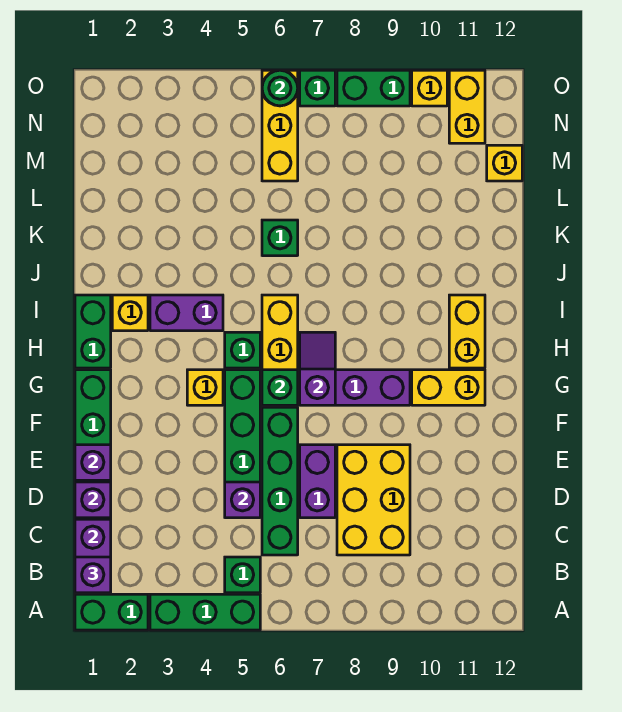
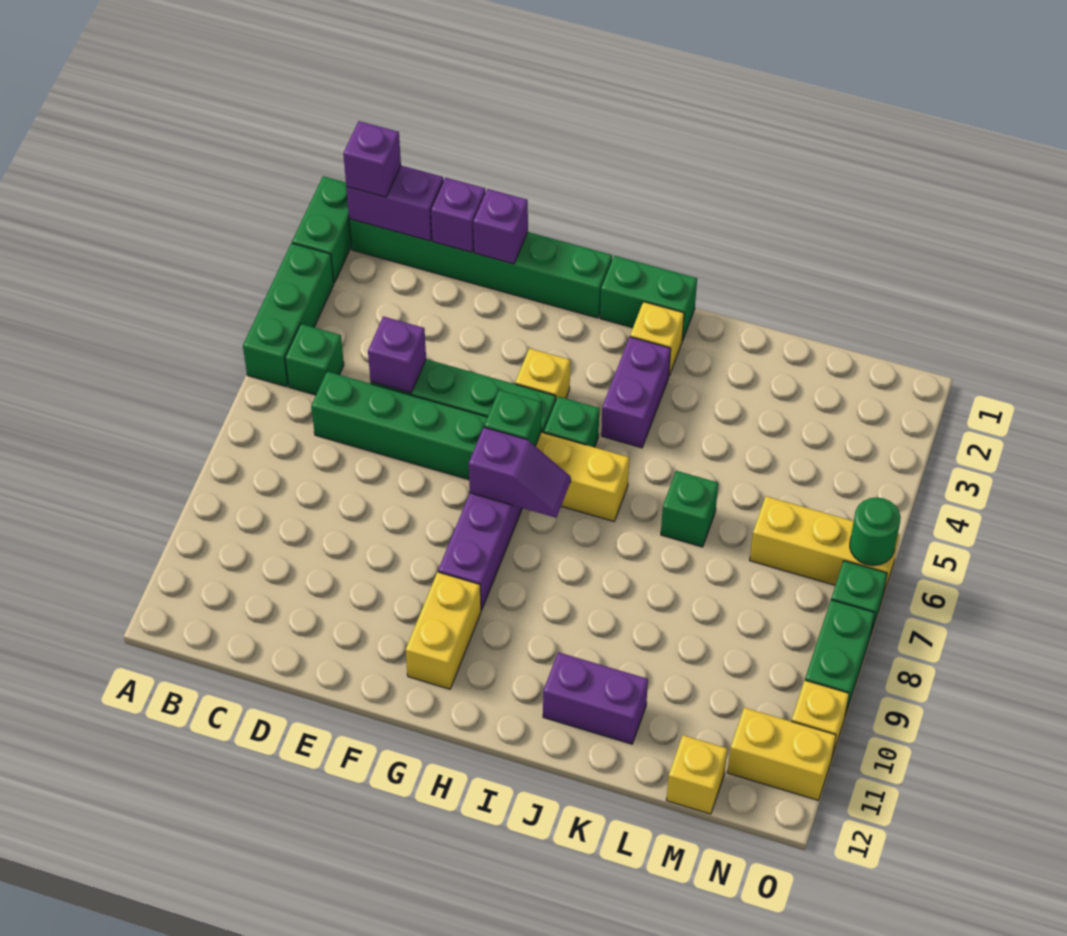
yellow 2x3 brick [337,445,410,555] -> none
purple 1x2 brick [300,445,335,518] -> purple 1x2 brick moved to [543,652,648,744]
yellow 1x2 brick [449,295,485,368] -> none

